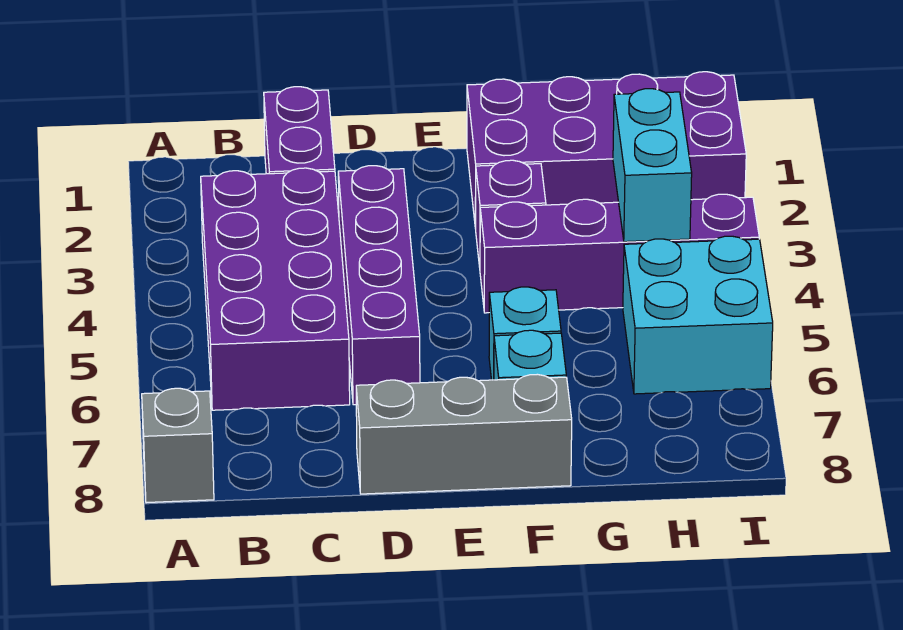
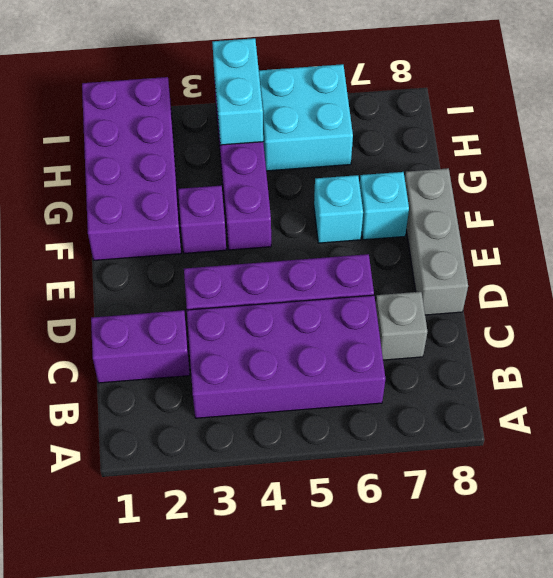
grey 1x1 brick [142,388,214,503] -> grey 1x1 brick moved to [376,292,427,360]
cyan 1x2 brick [613,89,692,242] -> cyan 1x2 brick turned to [212,38,263,145]

